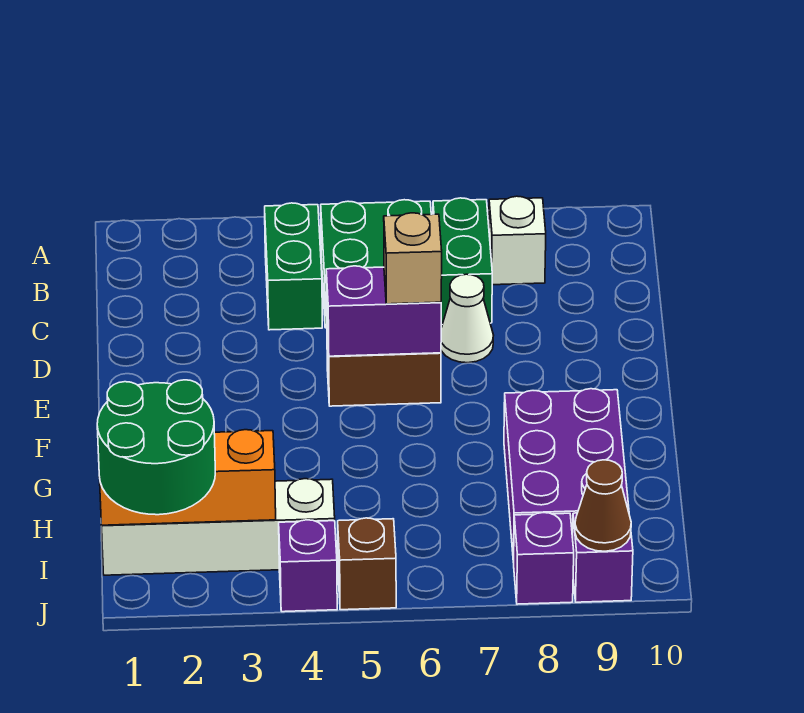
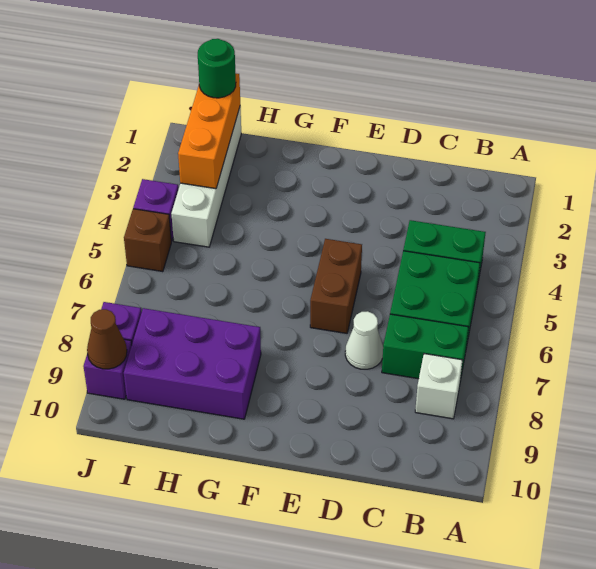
purple 1x2 brick [326,266,441,356] -> none
tan 1x1 brick [384,213,442,304] -> none
green 2x2 round brick [97,380,215,515] -> green 1x1 round brick [198,39,236,98]

